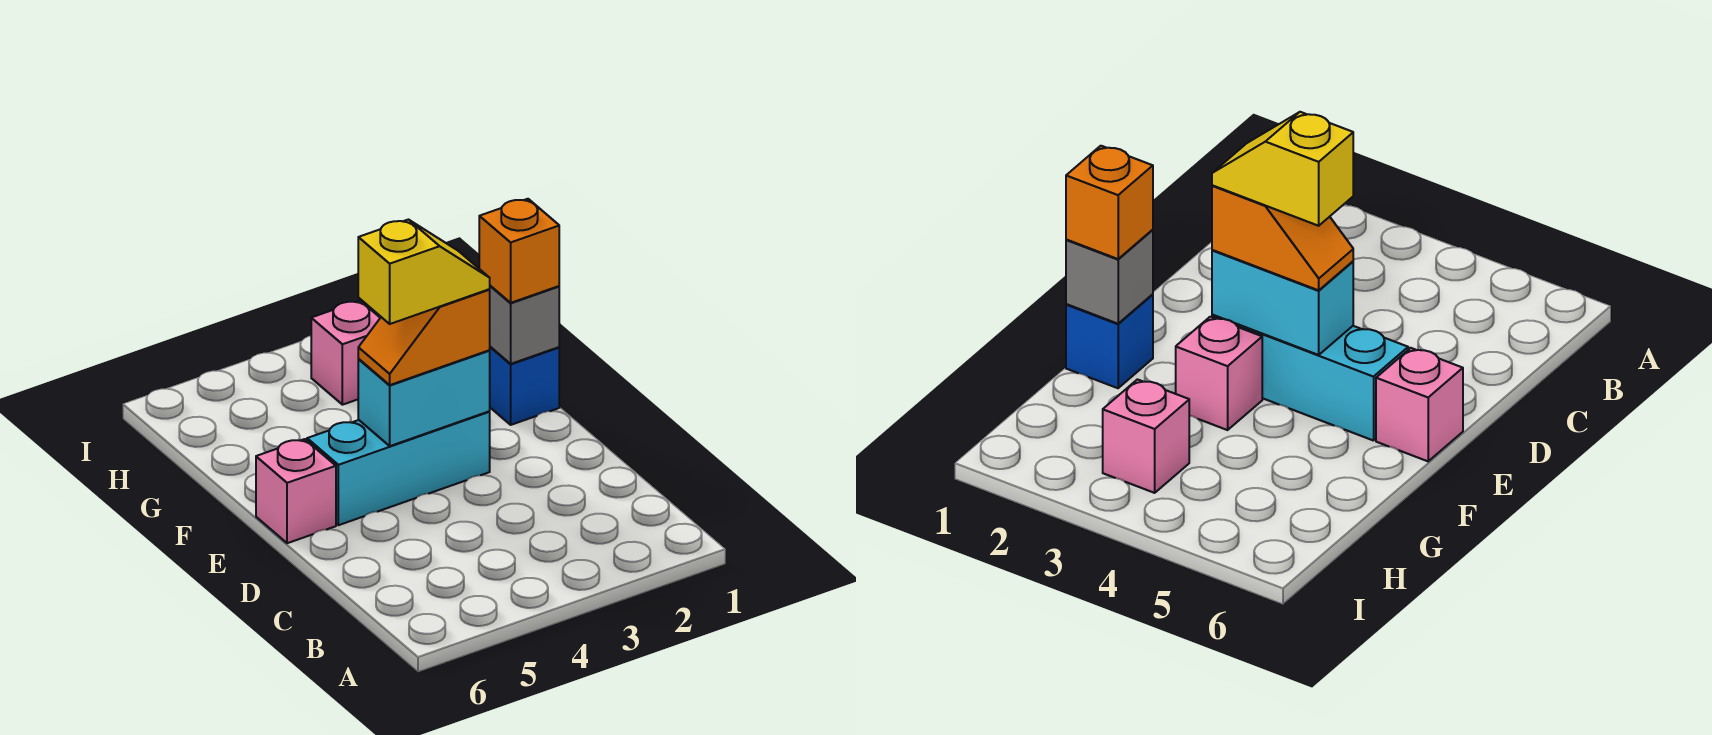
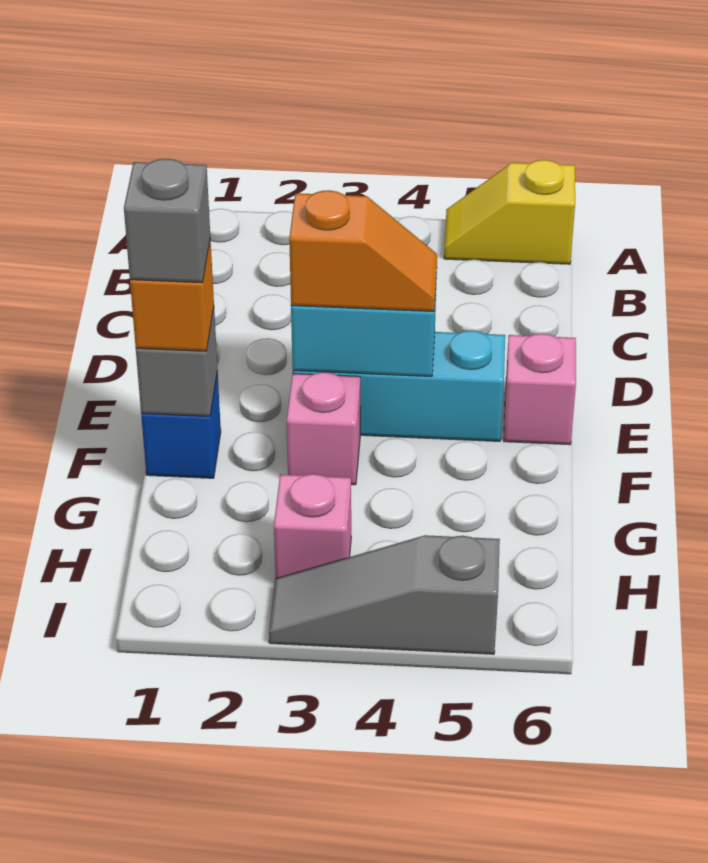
yellow 1x2 slope [358,220,490,324] -> yellow 1x2 slope moved to [444,160,575,264]
none -> grey 1x1 brick [124,159,210,283]
none -> grey 1x3 slope [269,535,500,654]

